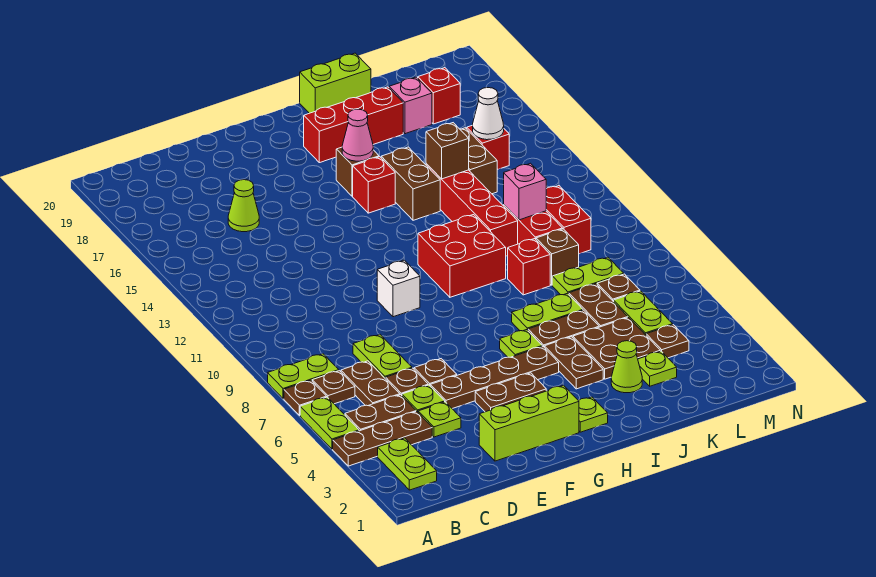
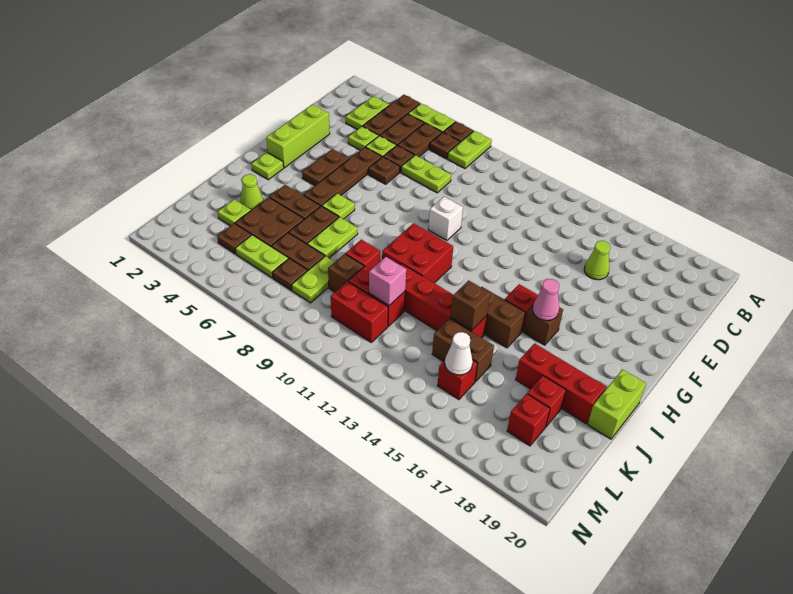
lime 1x2 plate [378,438,437,490] -> lime 1x2 plate turned to [346,96,389,130]
brown 1x2 plate [341,361,400,406] -> brown 1x2 plate turned to [398,123,442,157]
red 1x3 brick [304,87,403,163] -> red 1x3 brick turned to [516,343,606,424]
pink 1x1 brick [389,77,432,134] -> red 1x1 brick [527,376,566,427]

